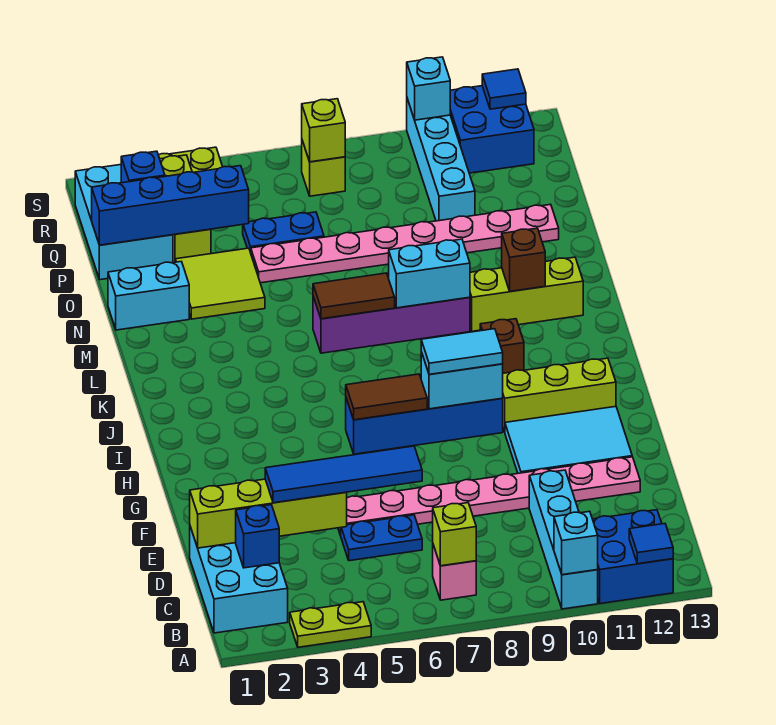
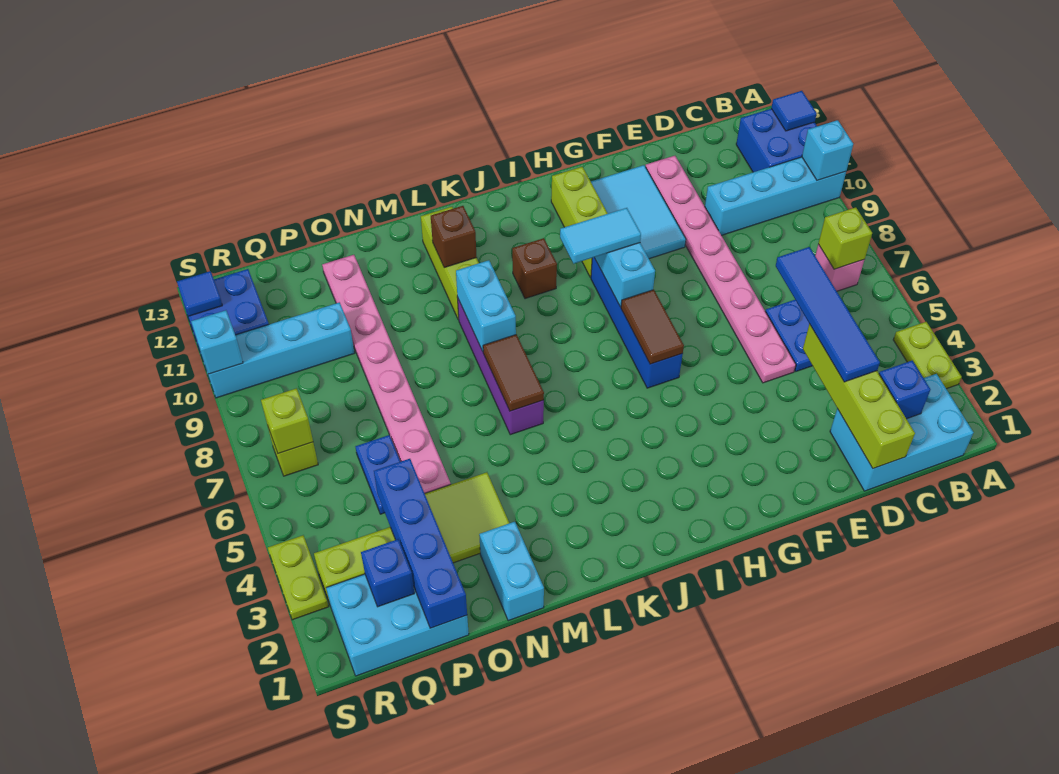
cyan 1x2 tile [421,329,503,374] -> cyan 1x2 tile turned to [560,208,641,264]

